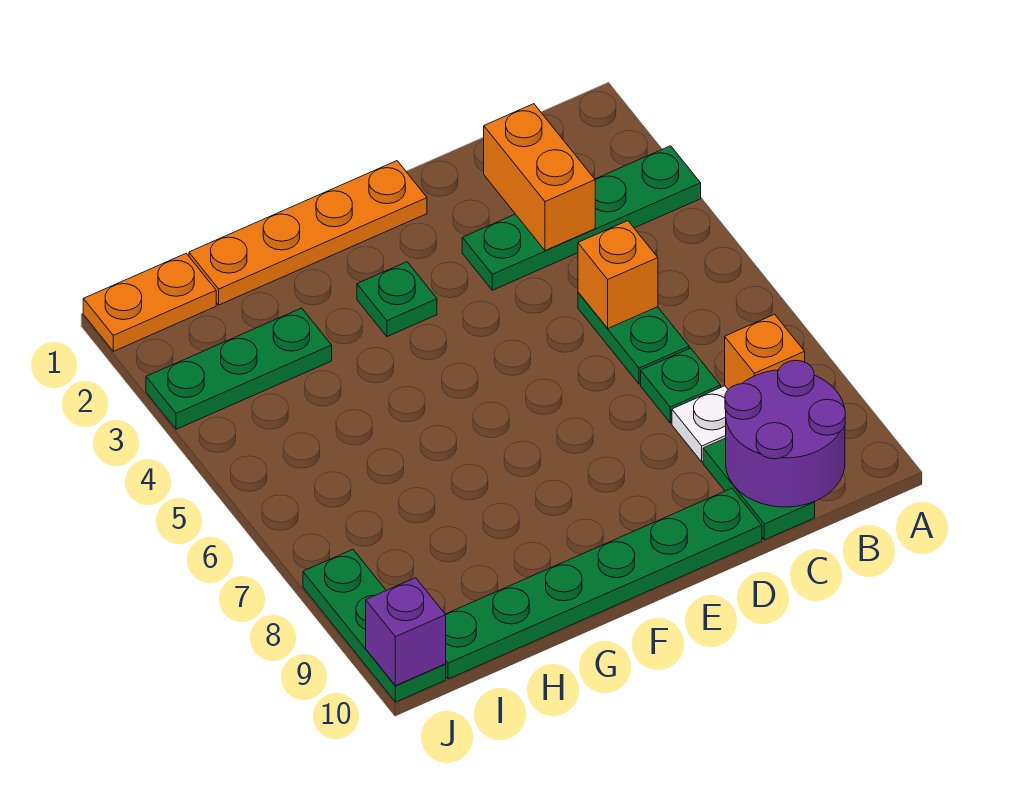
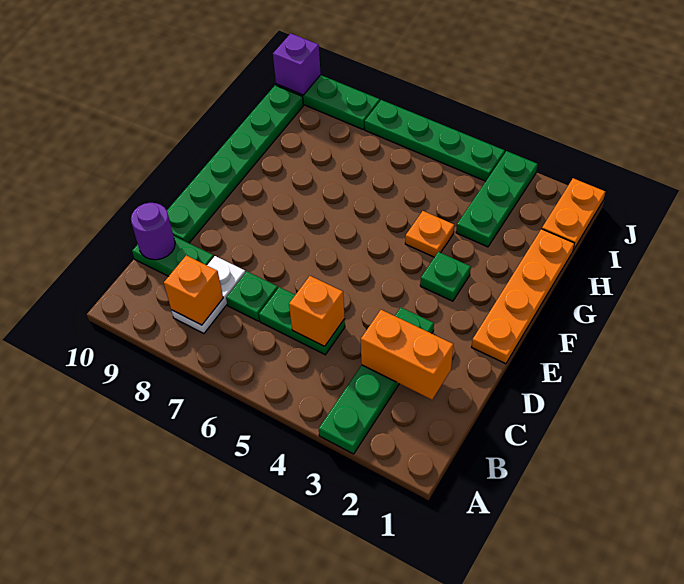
purple 2x2 round brick [725,360,845,507] -> purple 1x1 round brick [131,203,175,260]
none -> orange 1x1 plate [405,211,454,257]
none -> green 1x4 plate [365,100,505,181]

